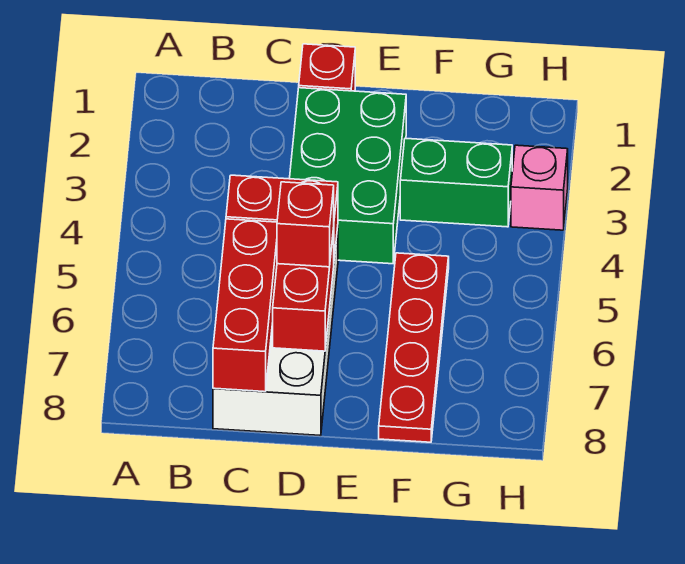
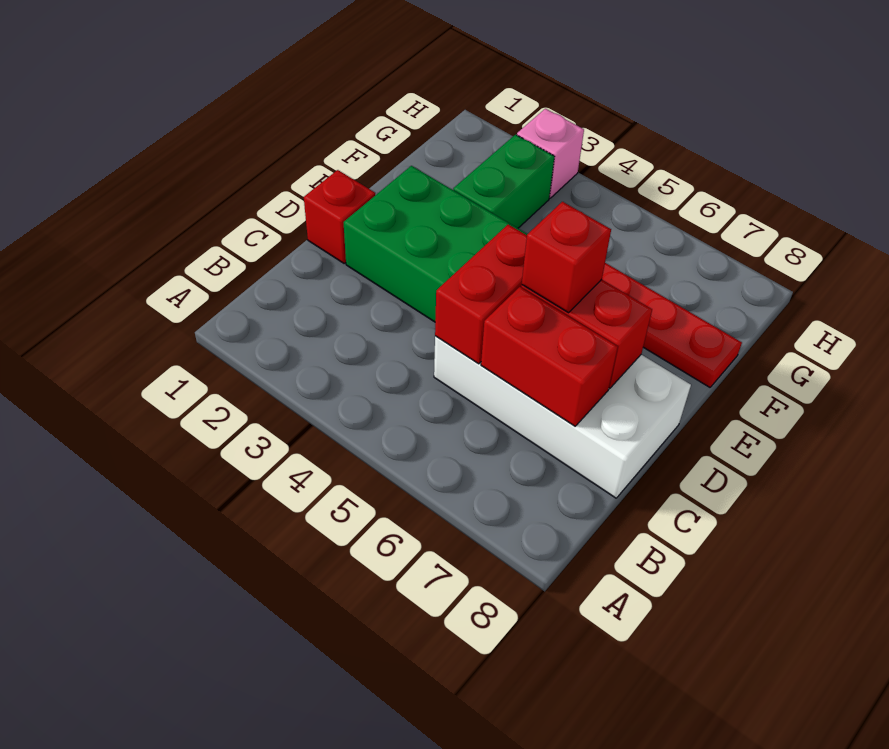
red 1x3 brick [213,219,277,392] -> red 1x2 brick [481,287,618,426]

